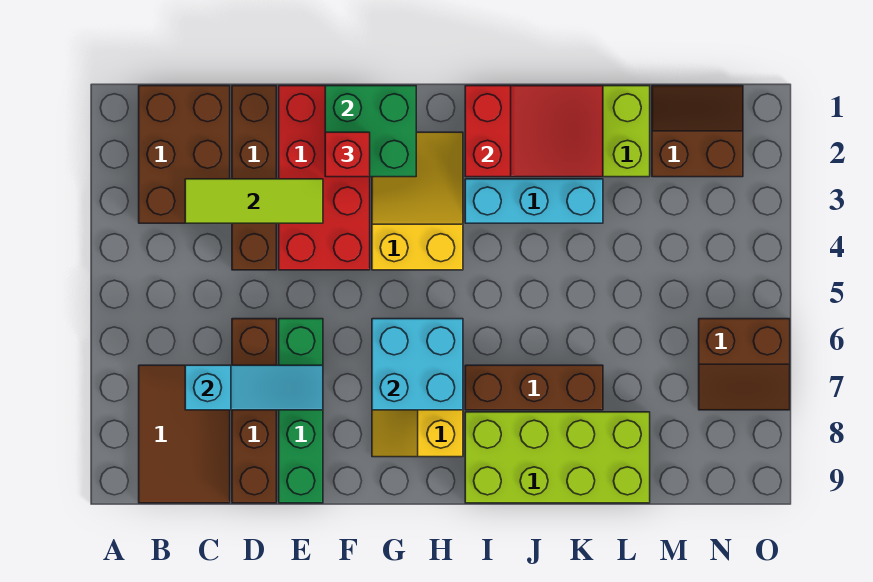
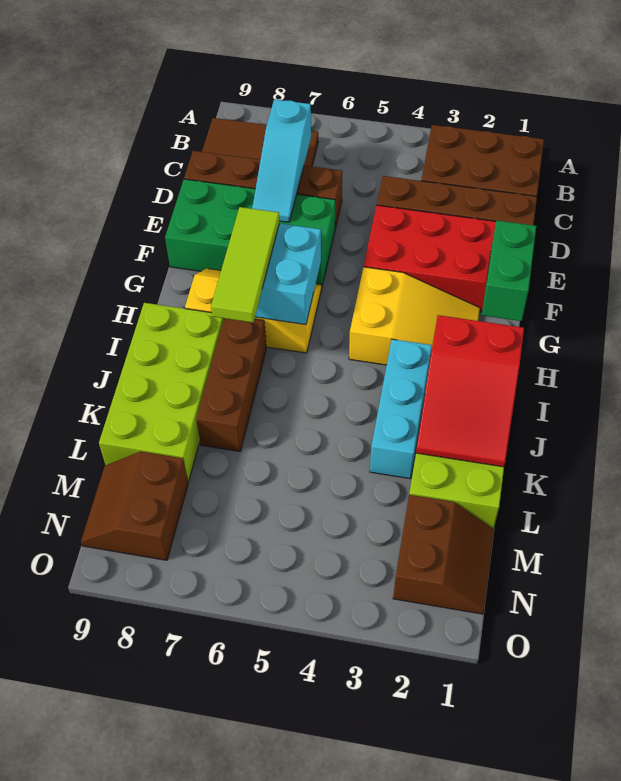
lime 1x3 tile [185,179,323,223] -> lime 1x3 tile moved to [211,207,279,323]
green 1x4 brick [279,319,323,503] -> green 2x4 brick [165,179,335,288]
green 2x2 brick [325,86,416,177] -> green 1x2 brick [482,220,536,321]
red 1x1 brick [325,132,370,177] -> none
brown 2x2 slope [699,319,790,410] -> brown 2x2 slope moved to [81,452,188,560]

